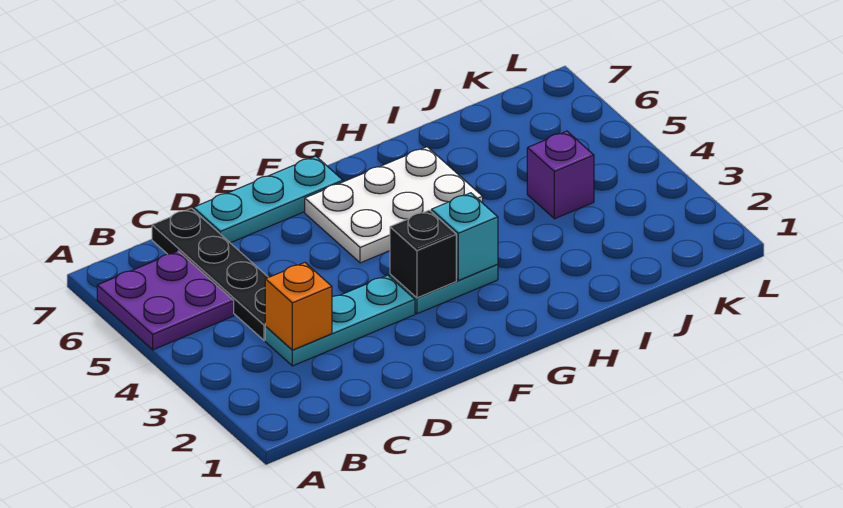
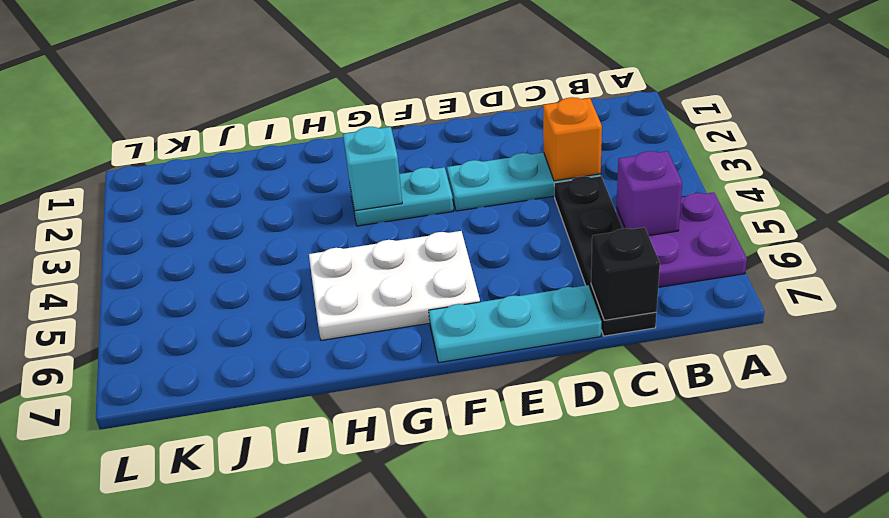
black 1x1 brick [390,210,456,298] -> black 1x1 brick moved to [591,227,660,320]
purple 1x1 brick [527,131,594,219] -> purple 1x1 brick moved to [617,151,682,236]

